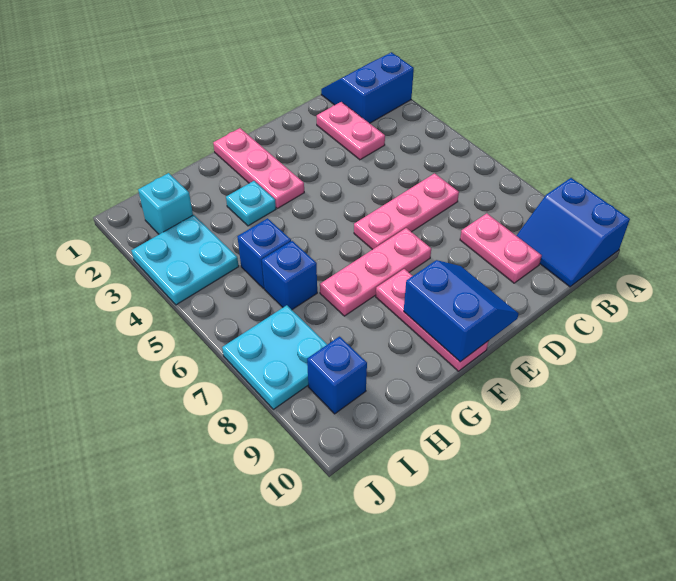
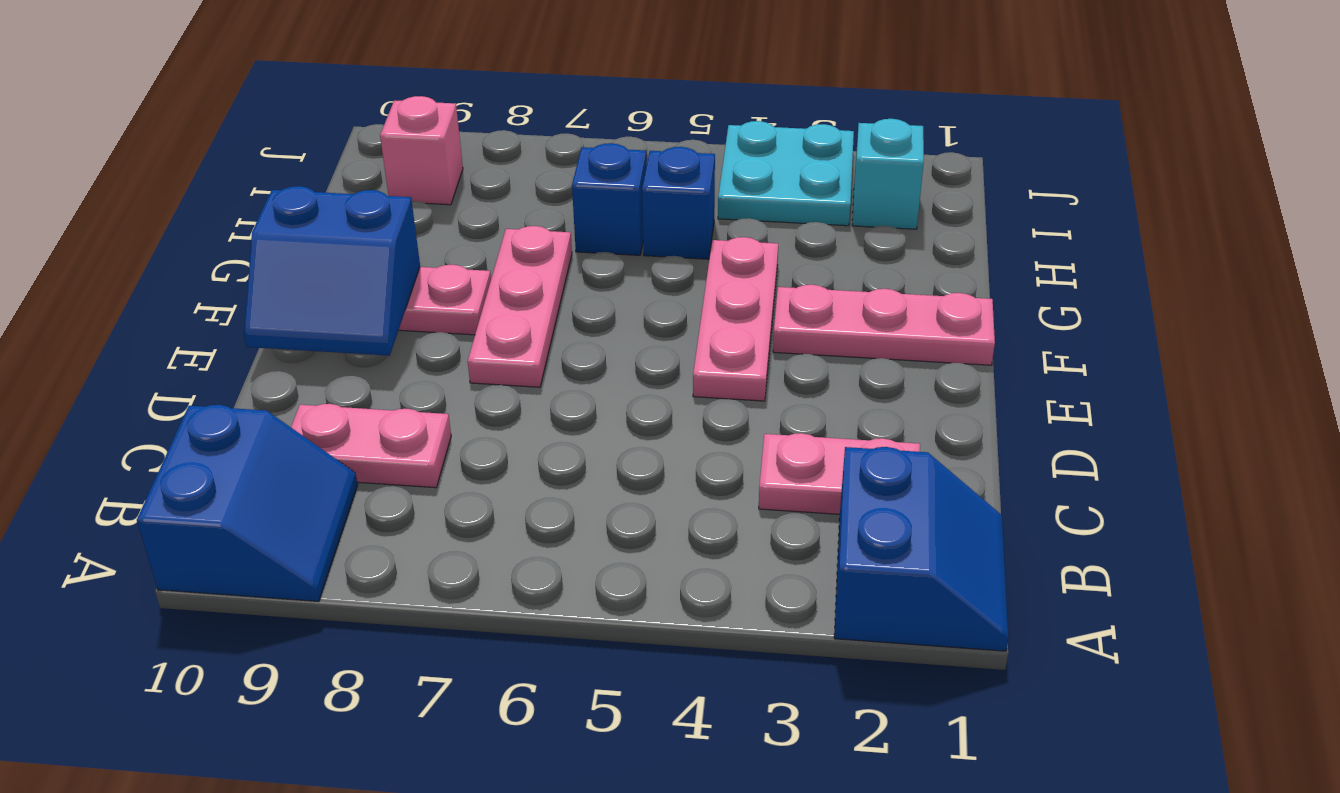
blue 2x2 slope [516,178,630,287] -> blue 2x2 slope turned to [137,405,358,601]
pink 1x3 plate [354,173,459,250] -> pink 1x3 plate moved to [693,237,778,401]
cyan 1x1 plate [226,181,276,226] -> none
cyan 2x2 plate [222,305,327,409] -> none
blue 1x1 brick [307,337,367,414] -> pink 1x1 brick [380,96,463,205]

